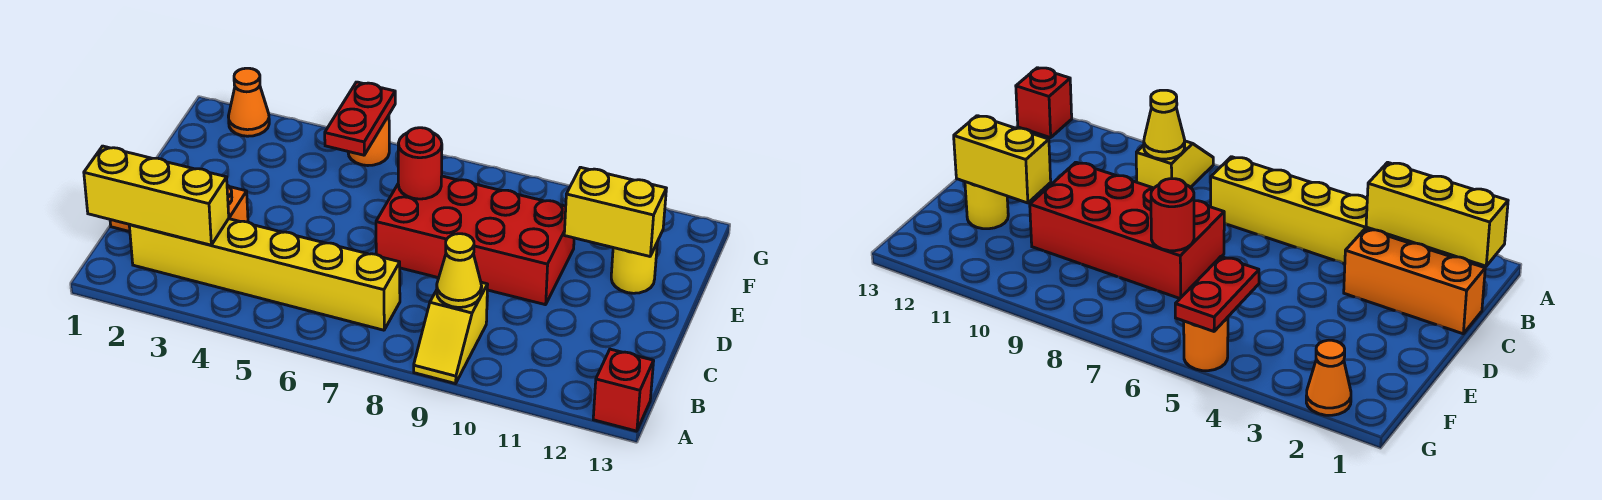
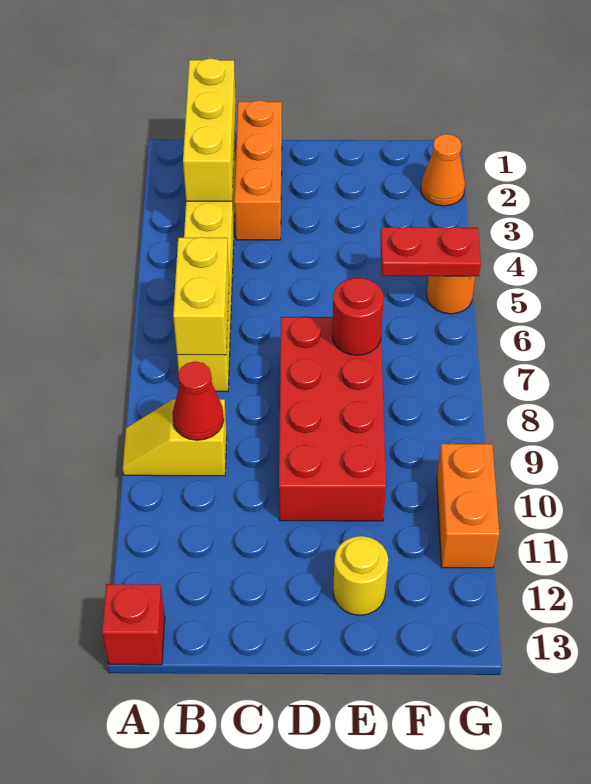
yellow 1x1 cone [437,234,482,308] -> red 1x1 cone [172,362,224,440]
yellow 1x2 brick [564,167,666,256] -> yellow 1x2 brick moved to [173,237,229,355]
none -> orange 1x2 brick [437,444,500,568]

